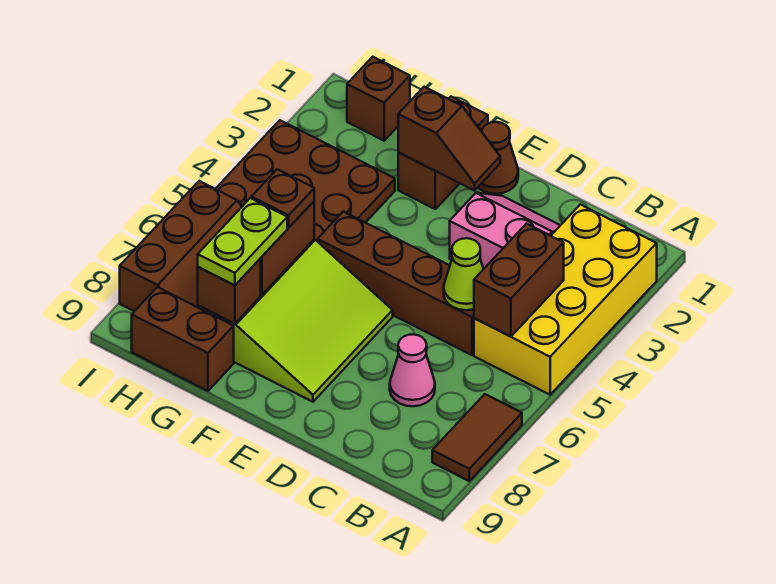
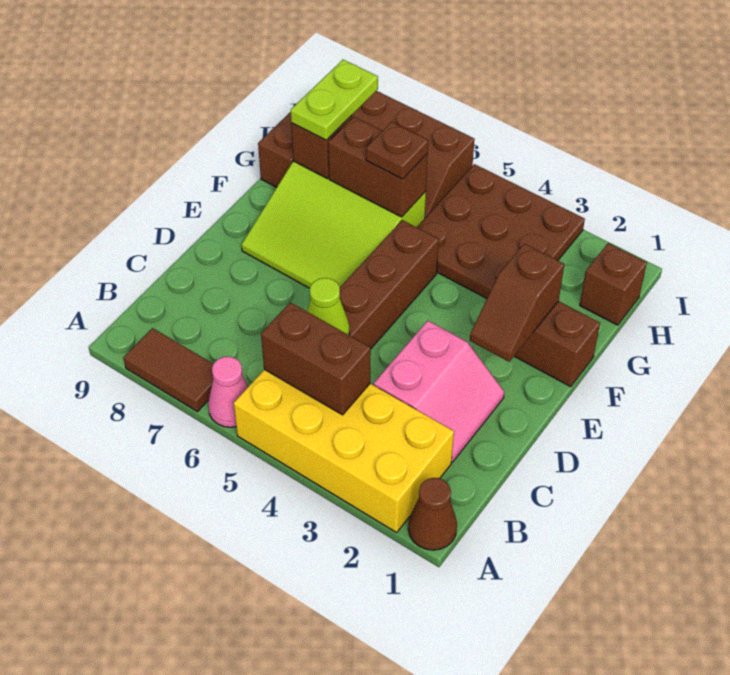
pink 1x1 cone [390,334,435,406] -> pink 1x1 cone moved to [208,357,248,427]
brown 1x1 cone [478,122,518,194] -> brown 1x1 cone moved to [408,478,457,550]
lime 1x2 plate [198,198,287,285] -> lime 1x2 plate turned to [291,60,378,140]

